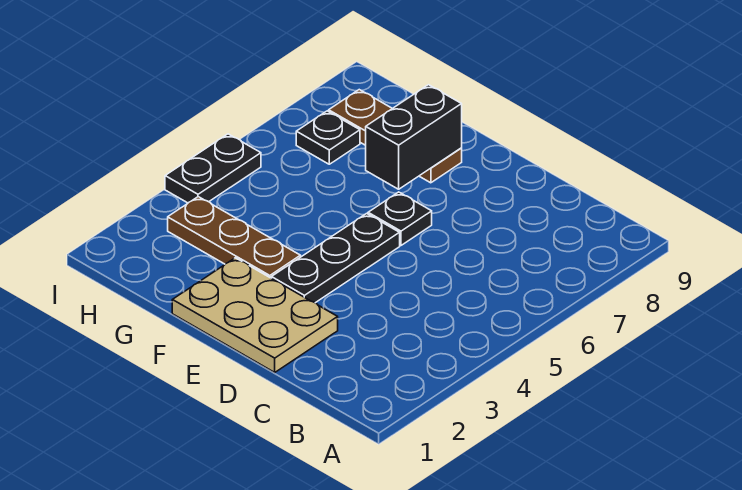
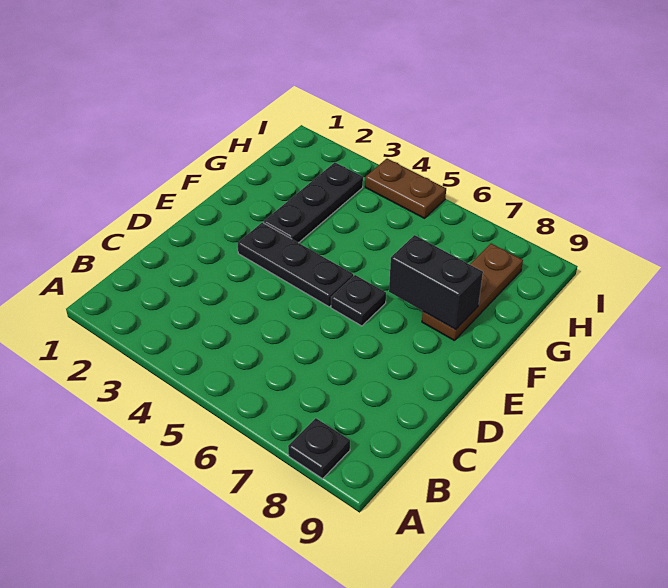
tan 2x3 plate [172,258,338,372] -> none
brown 1x3 plate [168,197,301,278] -> black 1x3 plate [263,162,363,243]
black 1x1 plate [296,111,360,164] -> black 1x1 plate moved to [288,418,350,479]
black 1x2 plate [165,134,261,203] -> brown 1x2 plate [365,159,446,218]

